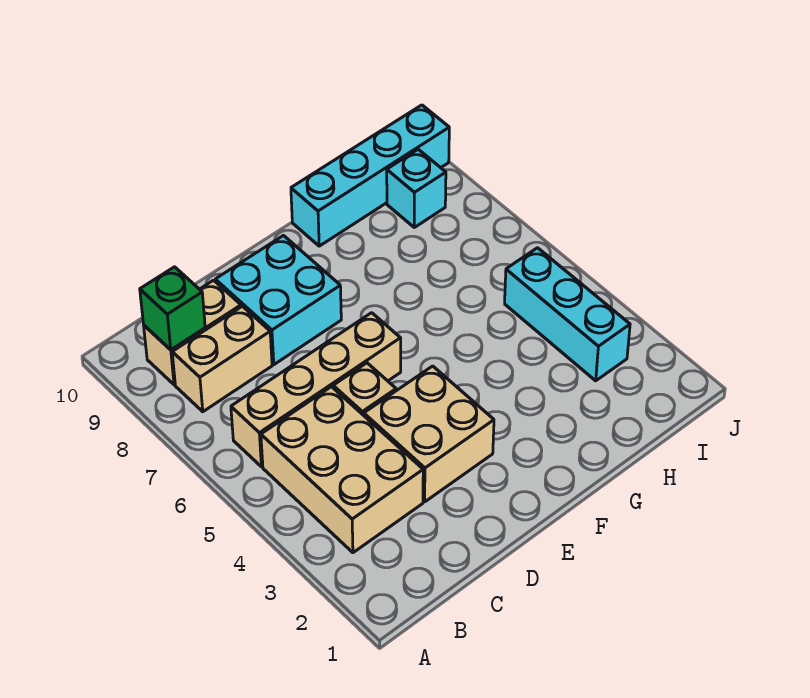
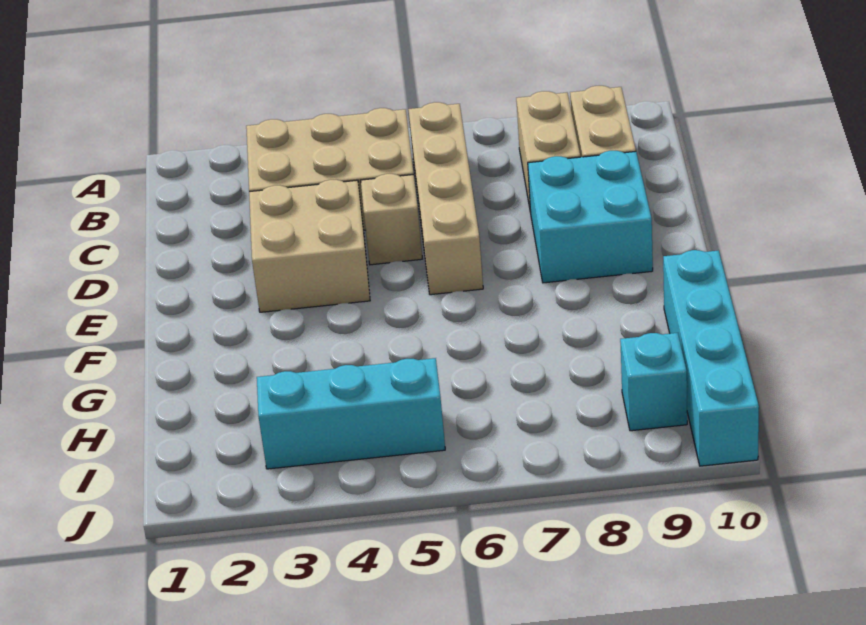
green 1x1 brick [140,267,205,350] -> none

